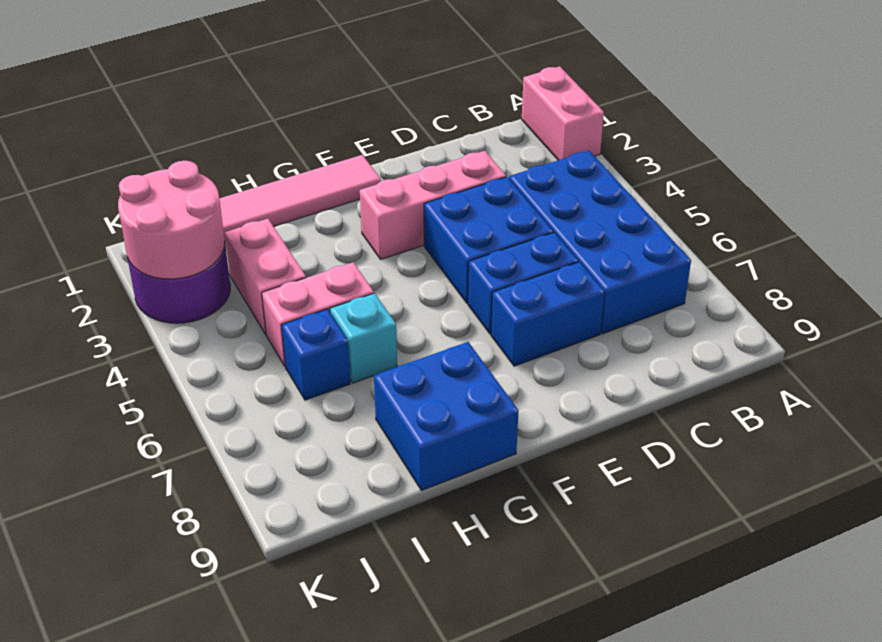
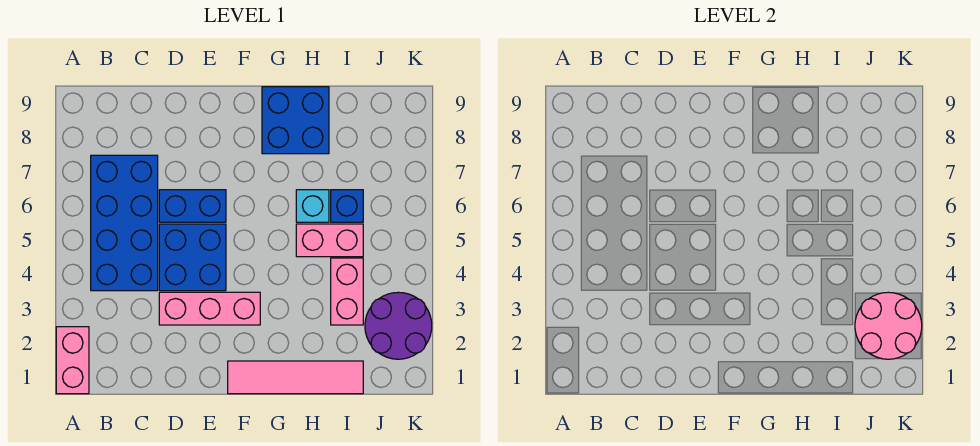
blue 1x2 brick [491,262,604,366] -> none

